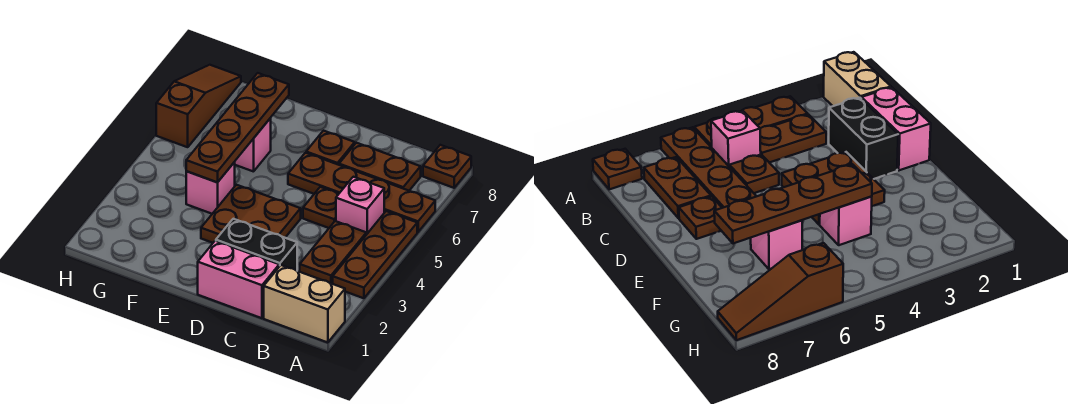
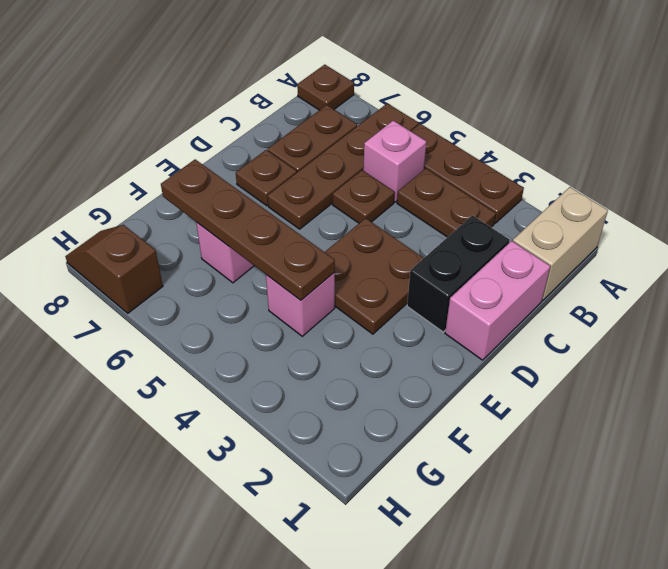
brown 1x3 slope [156,65,241,147] -> brown 1x2 slope [65,225,163,313]

